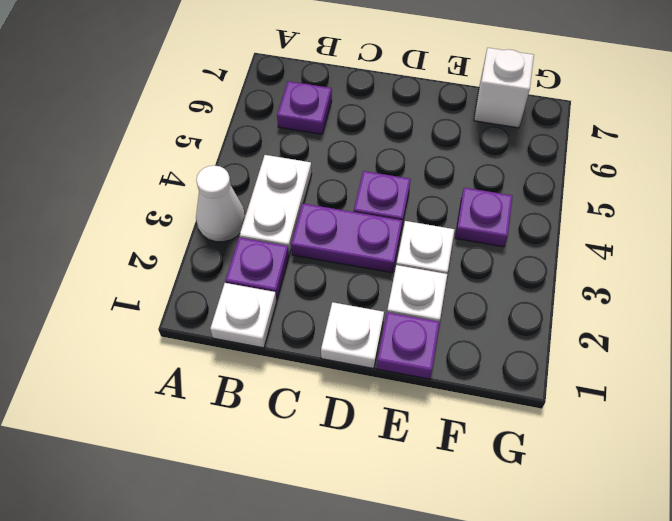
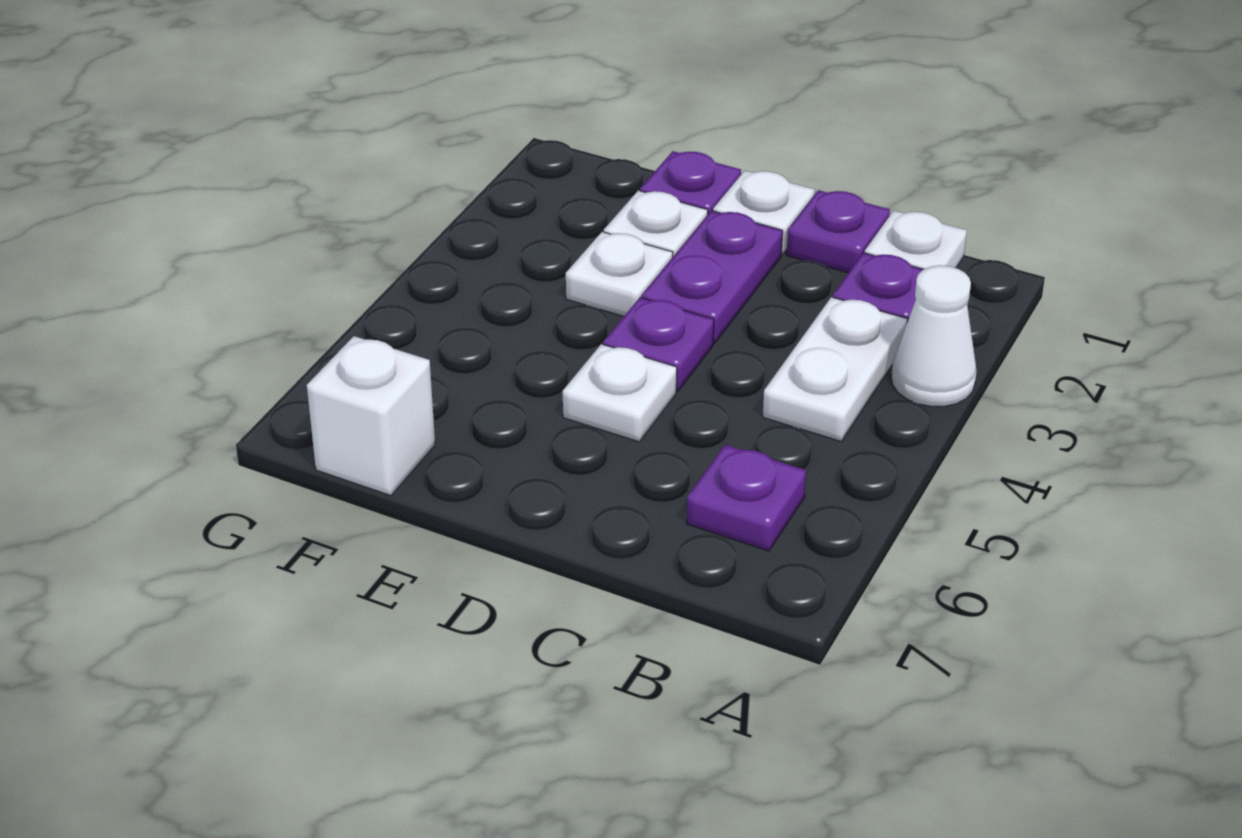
purple 1x2 plate [291,203,402,273] -> purple 1x2 plate turned to [642,211,783,343]
none -> white 1x1 plate [563,344,677,442]
purple 1x1 plate [455,188,513,247] -> purple 1x1 plate moved to [787,190,890,273]

